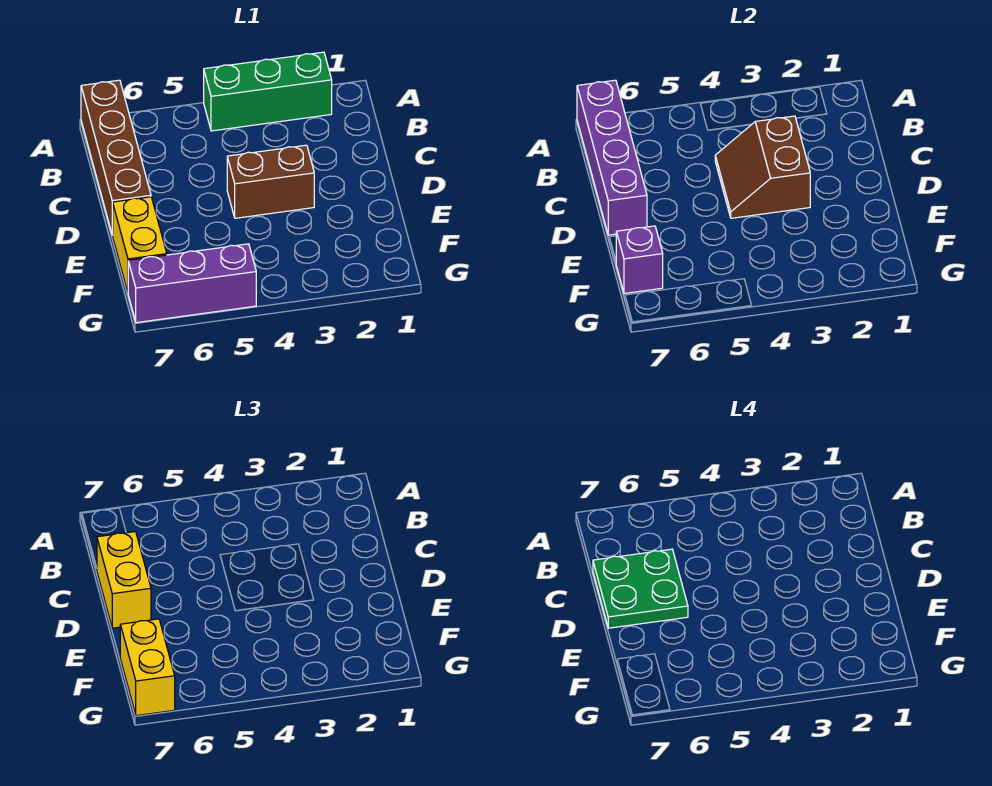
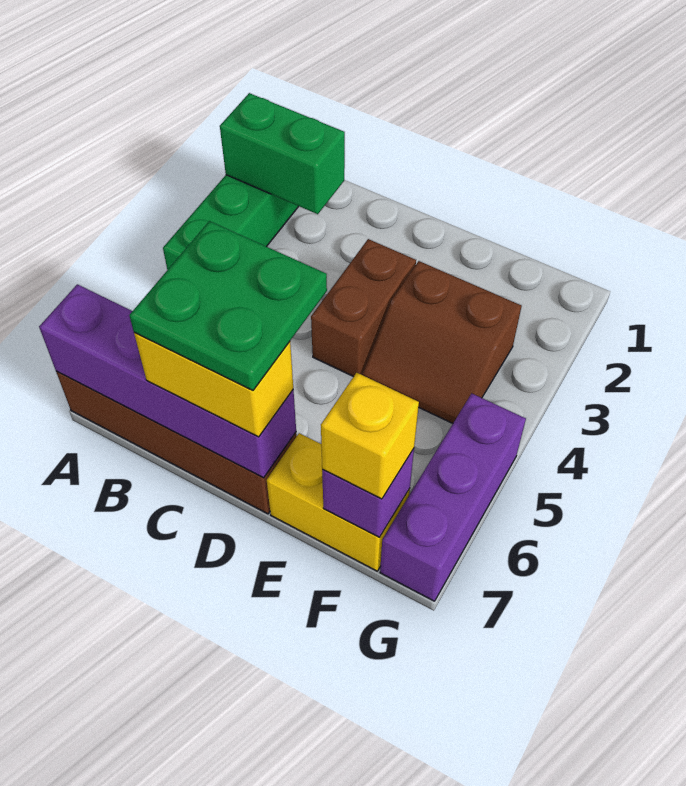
none -> green 1x2 brick [220,93,345,214]
brown 2x2 slope [715,116,810,218] -> brown 2x2 slope moved to [362,261,521,423]
yellow 1x2 brick [120,619,175,716] -> yellow 1x1 brick [321,373,419,499]

